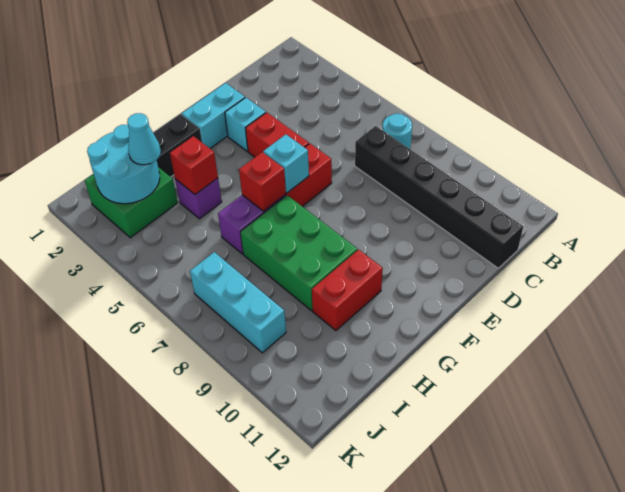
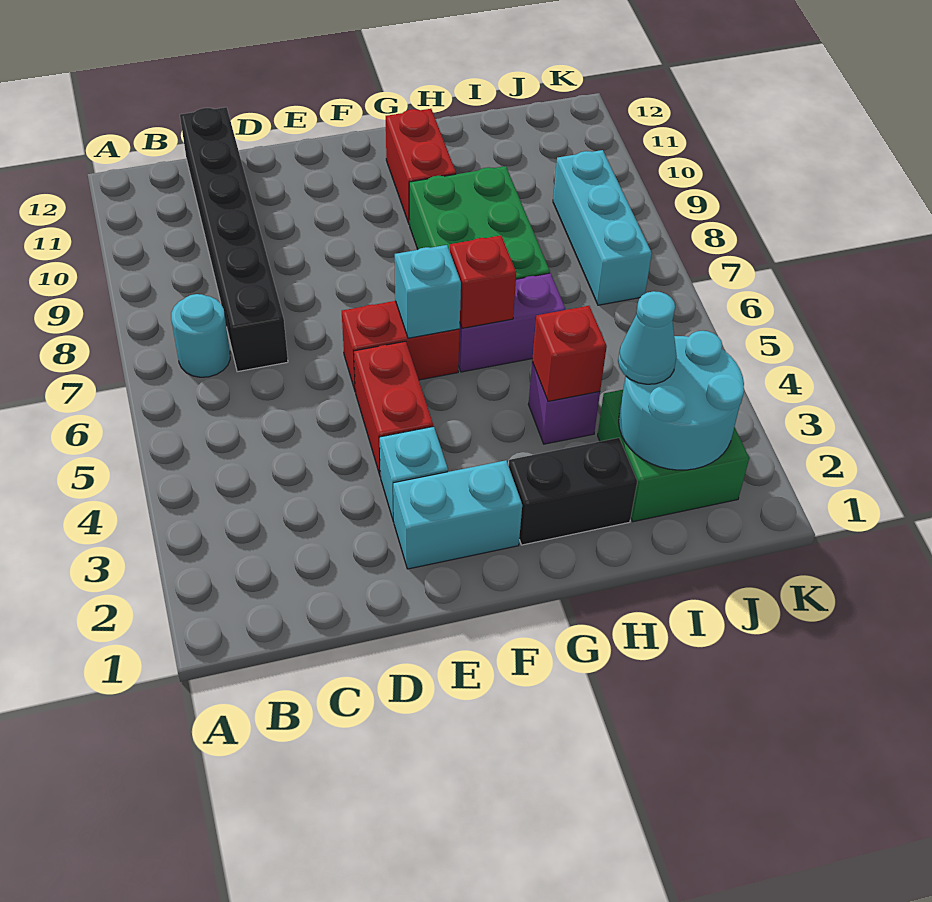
red 1x2 brick [312,250,383,331] -> red 1x2 brick turned to [386,109,456,225]

